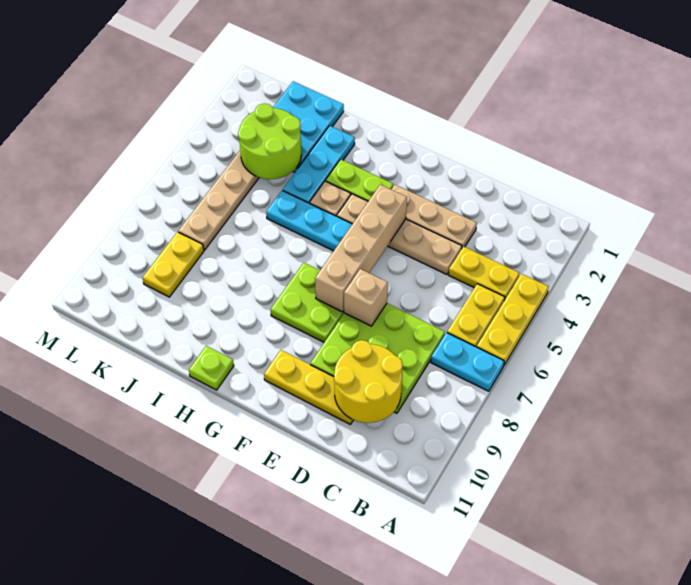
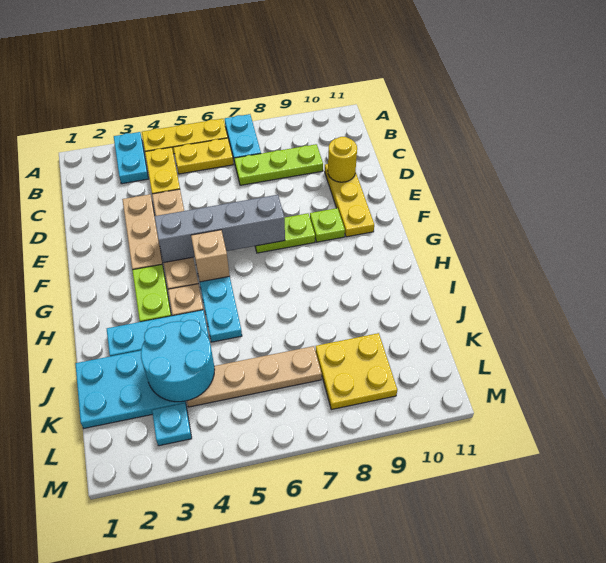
none -> cyan 1x2 plate [114,132,148,184]
lime 3x3 plate [310,304,445,413] -> lime 1x3 plate [234,144,323,185]
yellow 2x2 round brick [334,340,403,423] -> yellow 1x1 round brick [328,137,357,182]
tan 1x1 brick [344,269,388,326] -> tan 1x1 brick moved to [191,230,230,282]
tan 1x4 brick [315,185,407,312] -> grey 1x4 brick [154,195,285,262]
lime 2x2 plate [271,263,344,342] -> lime 1x2 plate [255,213,315,253]
lime 1x1 plate [189,346,234,390] -> lime 1x1 plate moved to [310,208,345,242]
lime 2x2 round brick [238,104,301,179] -> cyan 2x2 round brick [141,320,215,402]
yellow 1x2 plate [143,232,204,297] -> yellow 2x2 plate [316,333,397,410]
none -> cyan 1x1 plate [152,403,192,446]

